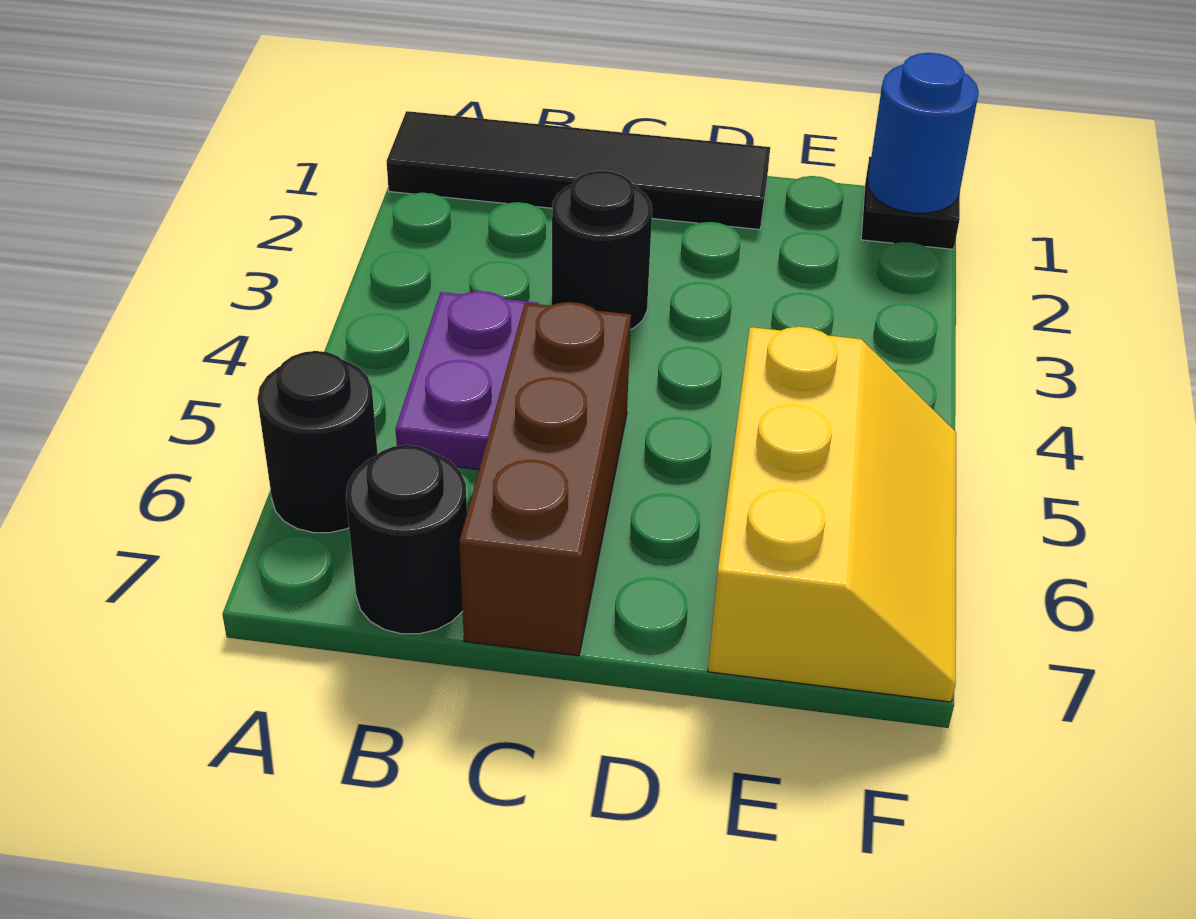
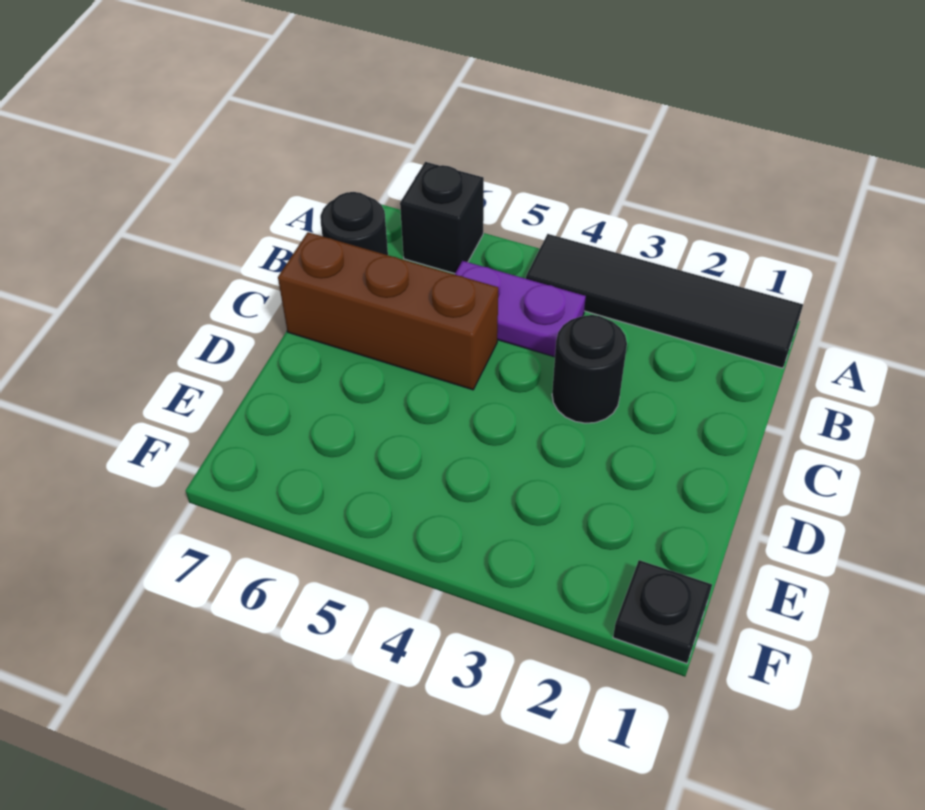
black 1x4 tile [386,111,770,230] -> black 1x4 tile turned to [526,234,803,368]
black 1x1 round brick [257,351,378,533] -> black 1x1 brick [400,162,484,274]
yellow 2x3 slope [708,327,956,702] -> none
blue 1x1 round brick [868,53,979,213] -> none

